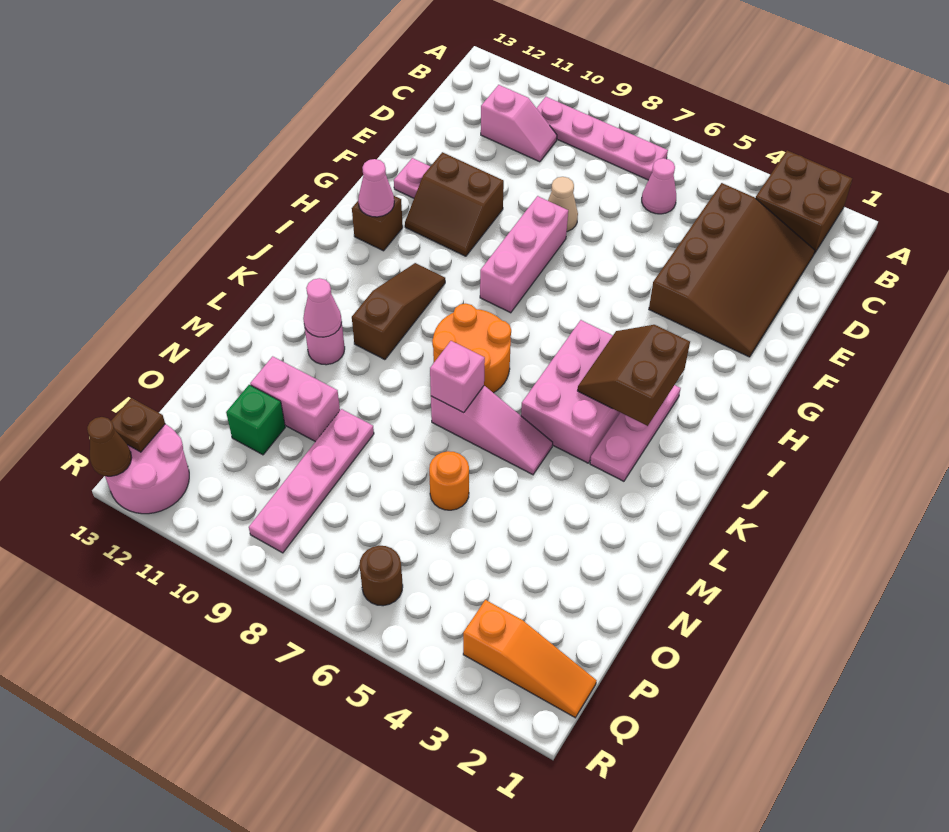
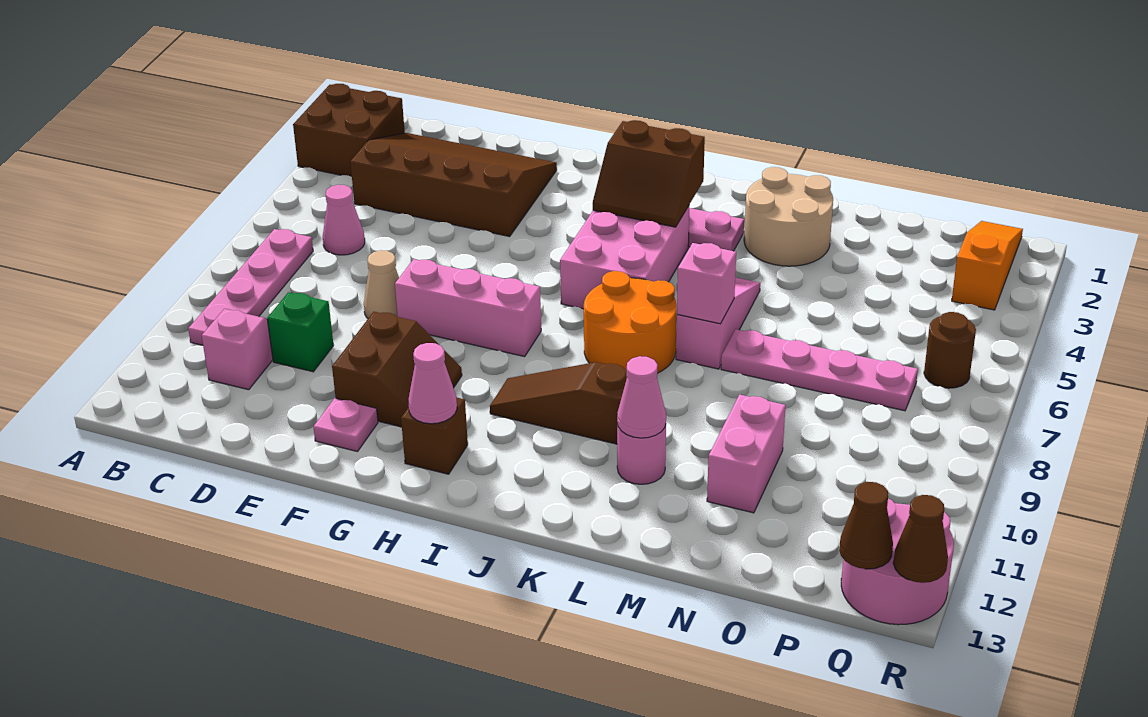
pink 2x3 brick [521,320,620,463] -> pink 2x3 brick turned to [560,206,689,309]
none -> tan 2x2 round brick [744,167,833,266]
orange 1x1 round brick [429,451,469,510] -> none
pink 1x4 plate [249,409,374,553] -> pink 1x4 plate moved to [721,329,918,411]
green 1x1 brick [226,385,285,455] -> green 1x1 brick moved to [267,292,334,372]
brown 1x1 plate [111,398,165,452] -> brown 1x1 cone [839,482,893,569]

